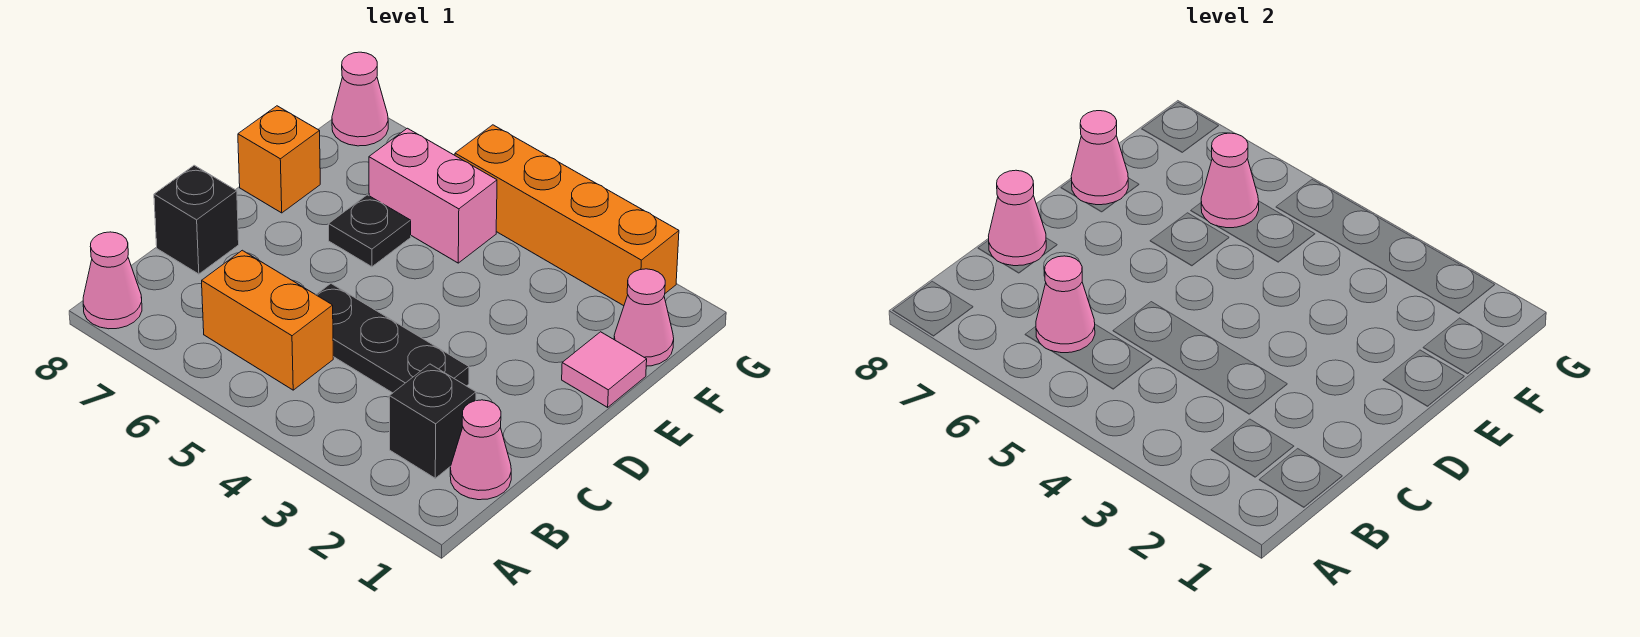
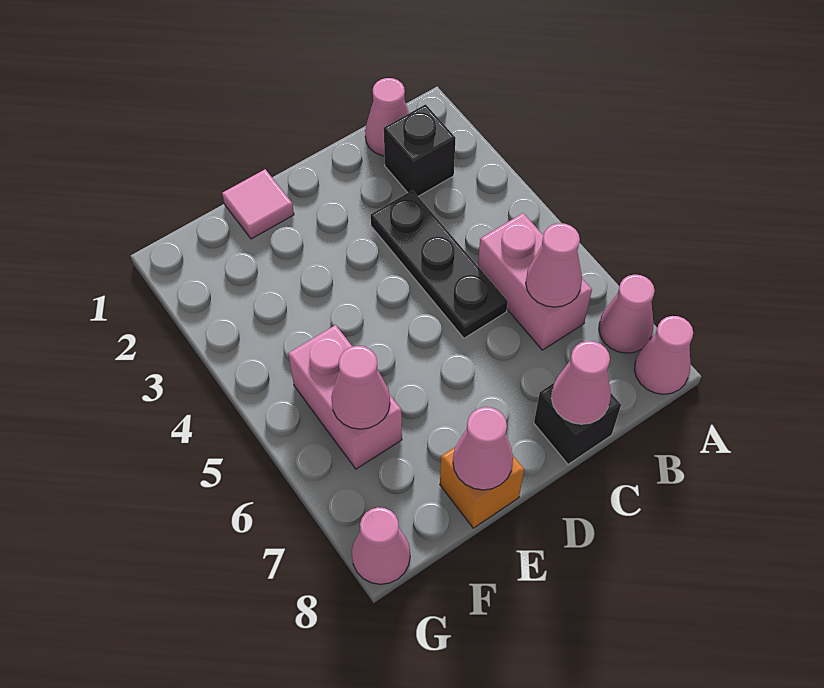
orange 1x2 brick [202,250,333,390] -> pink 1x2 brick [478,213,592,350]
black 1x1 plate [329,195,411,267] -> none
pink 1x1 cone [614,269,674,366] -> pink 1x1 cone moved to [599,275,655,353]
orange 1x4 brick [455,125,679,306] -> none

